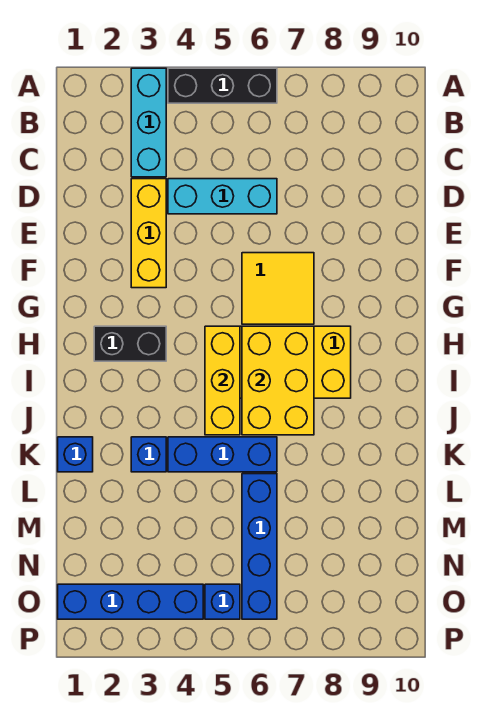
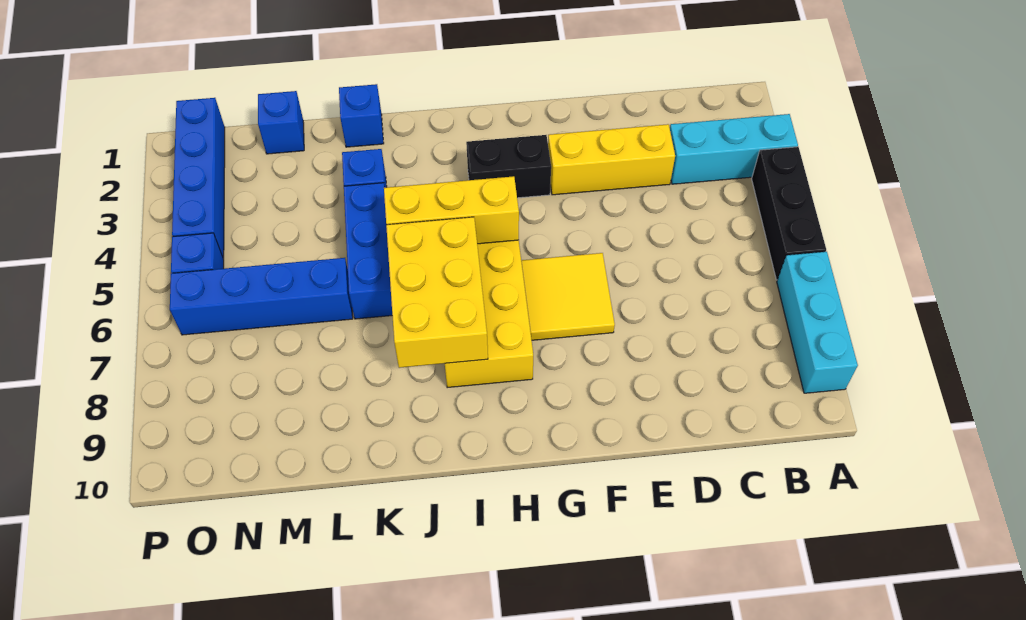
cyan 1x3 brick [168,179,277,214] -> cyan 1x3 brick moved to [777,252,858,393]
black 1x2 brick [94,326,166,361] -> black 1x2 brick turned to [466,135,551,198]
yellow 2x3 brick [242,326,314,435] -> yellow 2x3 brick turned to [386,217,488,368]
none -> blue 1x1 brick [258,91,304,154]

